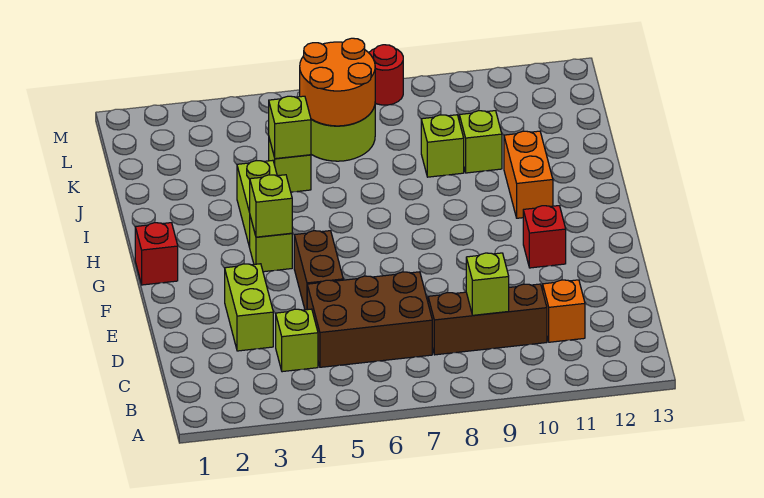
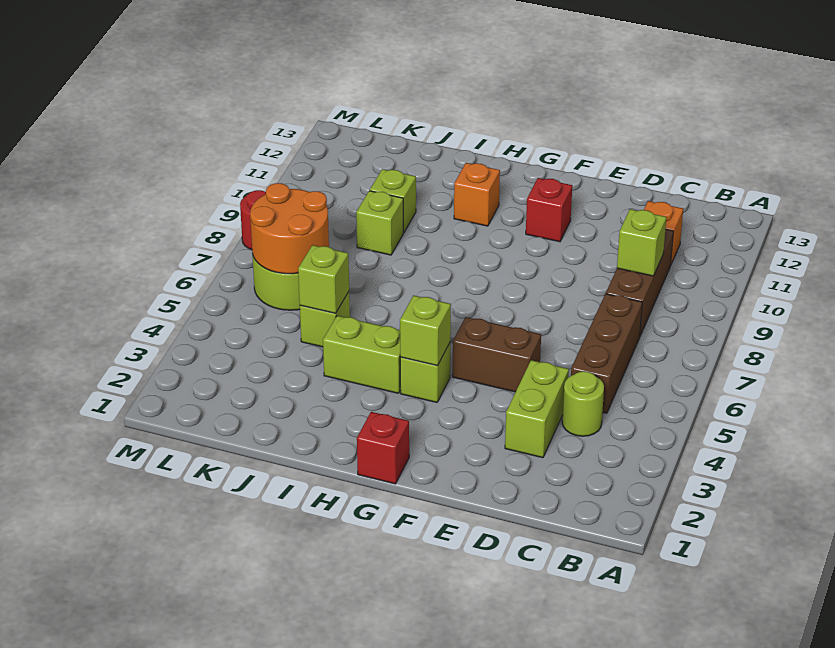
lime 1x1 brick [276,309,318,372] -> lime 1x1 round brick [562,371,604,436]
brown 2x3 brick [307,272,432,367] -> brown 1x3 brick [571,294,642,413]
lime 1x2 brick [225,264,273,351] -> lime 1x2 brick turned to [505,360,569,458]
orange 1x2 brick [504,131,553,218] -> orange 1x1 brick [454,163,500,226]

